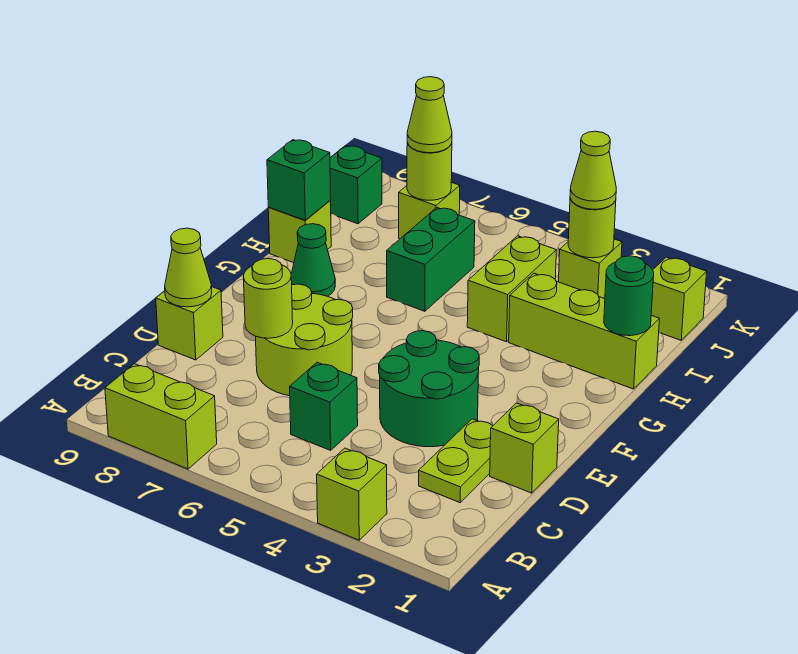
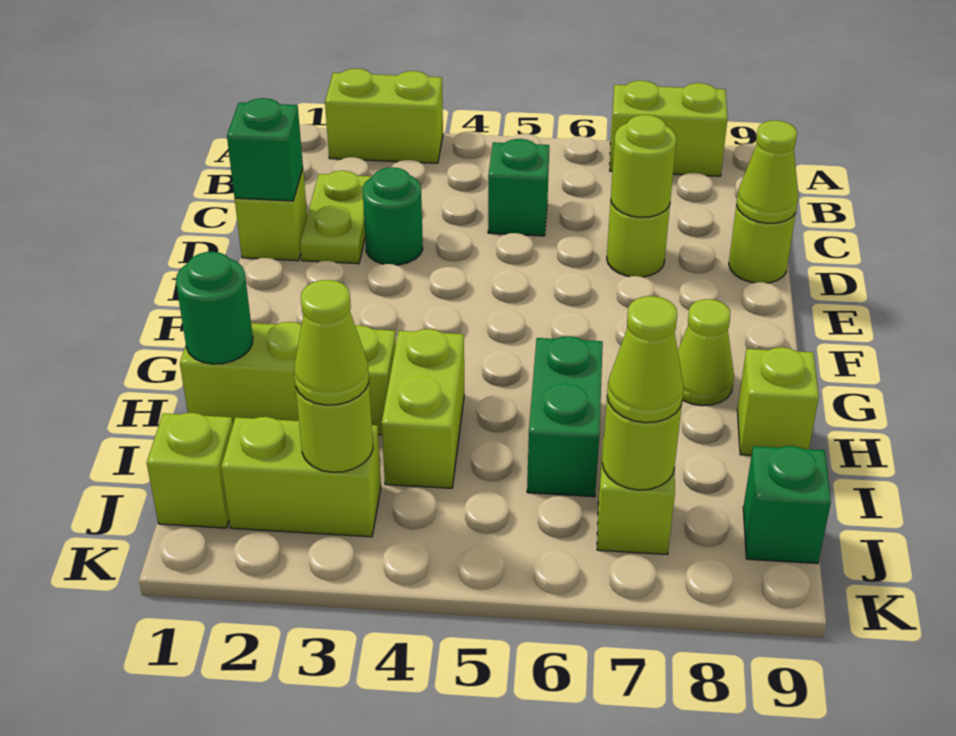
lime 1x1 brick [317,448,387,540] -> lime 1x2 brick [325,69,443,163]
green 2x2 round brick [379,331,479,447] -> green 1x1 round brick [363,167,423,265]
lime 2x2 round brick [256,284,353,396] -> lime 1x1 round brick [607,200,670,277]
lime 1x1 brick [156,287,223,360] -> lime 1x1 round brick [729,205,796,283]
green 1x1 cone [291,224,335,296] -> lime 1x1 cone [678,299,734,406]
green 1x1 brick [267,140,331,220] -> green 1x1 brick moved to [227,98,303,201]
lime 1x1 brick [558,239,622,299] -> lime 1x2 brick [221,417,381,537]

